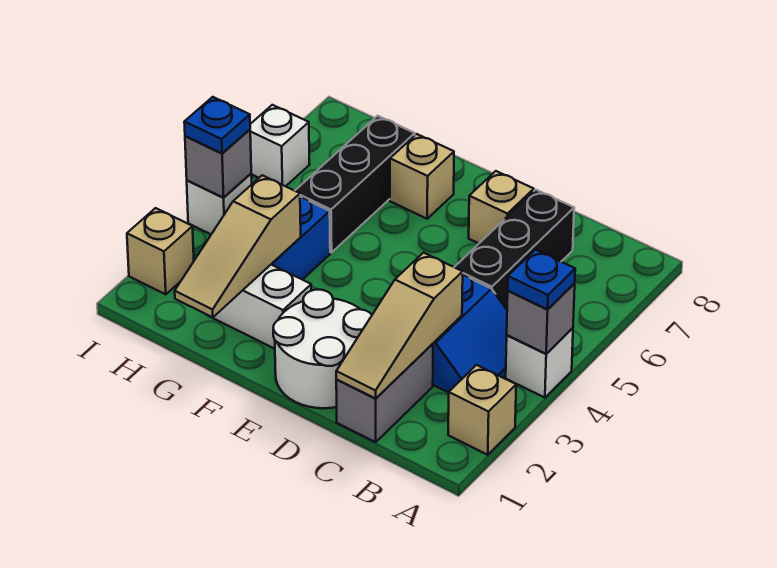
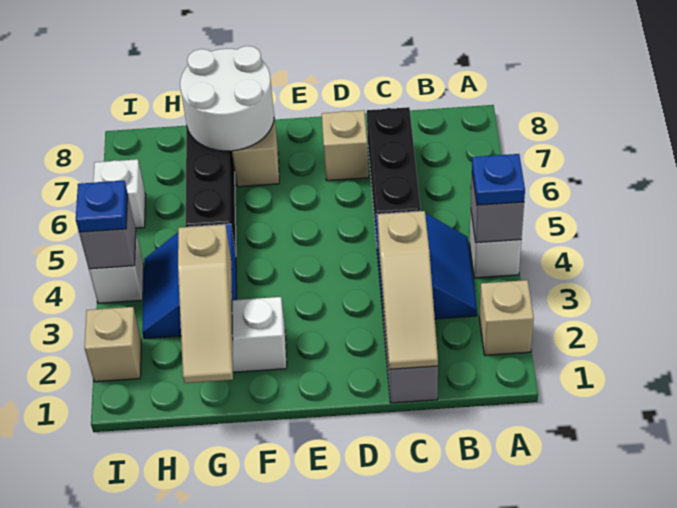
white 2x2 round brick [273,290,372,408] -> white 2x2 round brick moved to [180,46,274,151]

